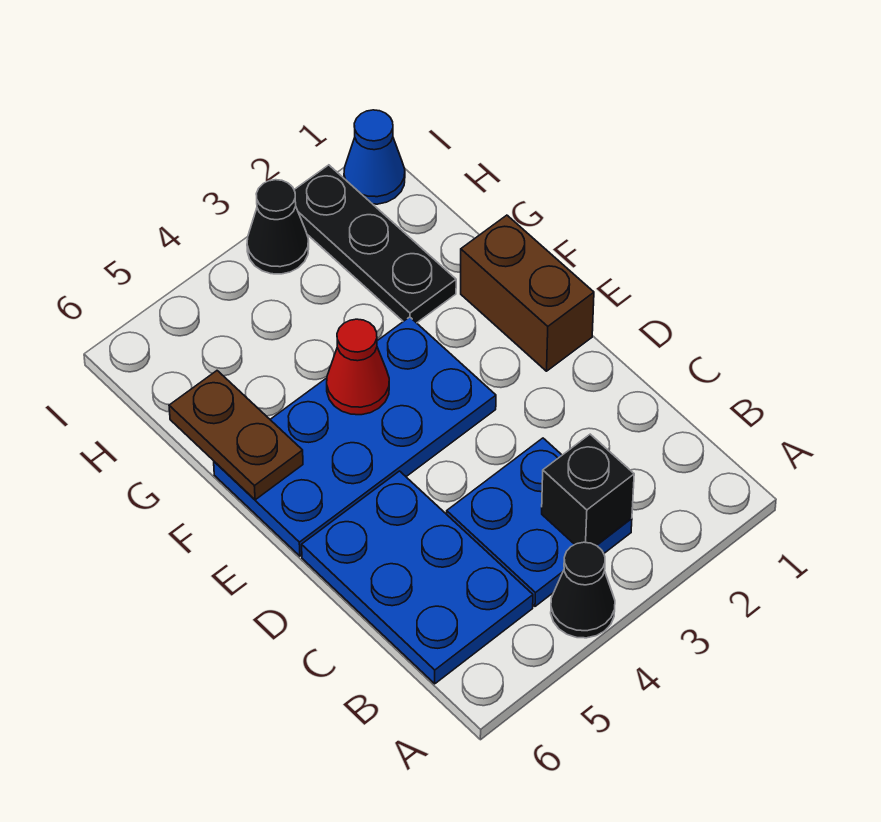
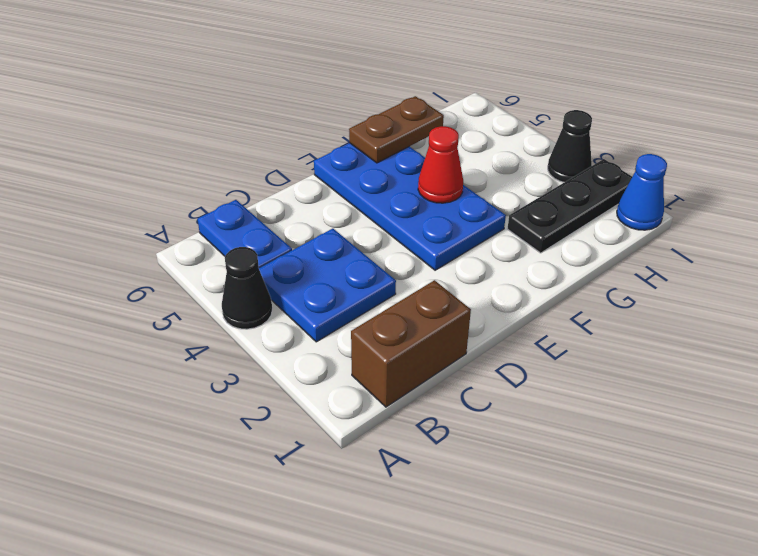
black 1x1 brick [542,434,634,546] -> none
blue 2x3 plate [302,471,533,684] -> blue 1x2 plate [198,200,292,268]
brown 1x2 brick [461,215,594,371] -> brown 1x2 brick moved to [351,280,471,407]

